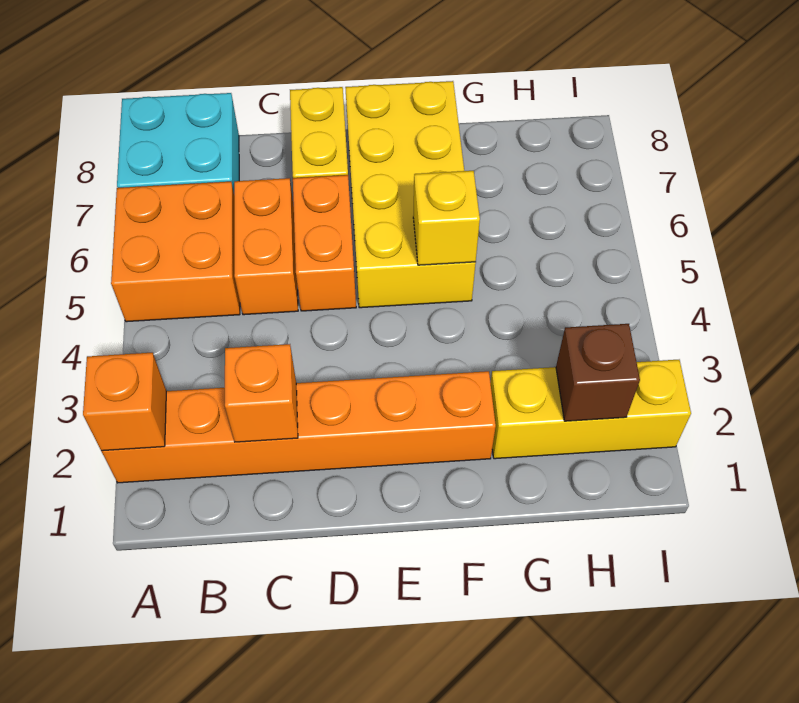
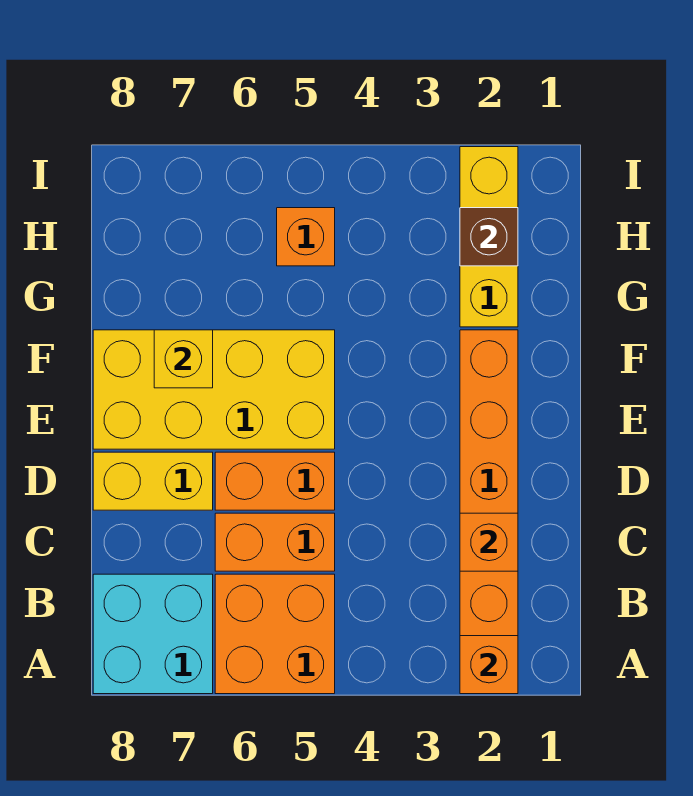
yellow 1x1 brick [413,171,480,265] -> yellow 1x1 brick moved to [154,330,213,388]
none -> orange 1x1 brick [277,208,335,266]

